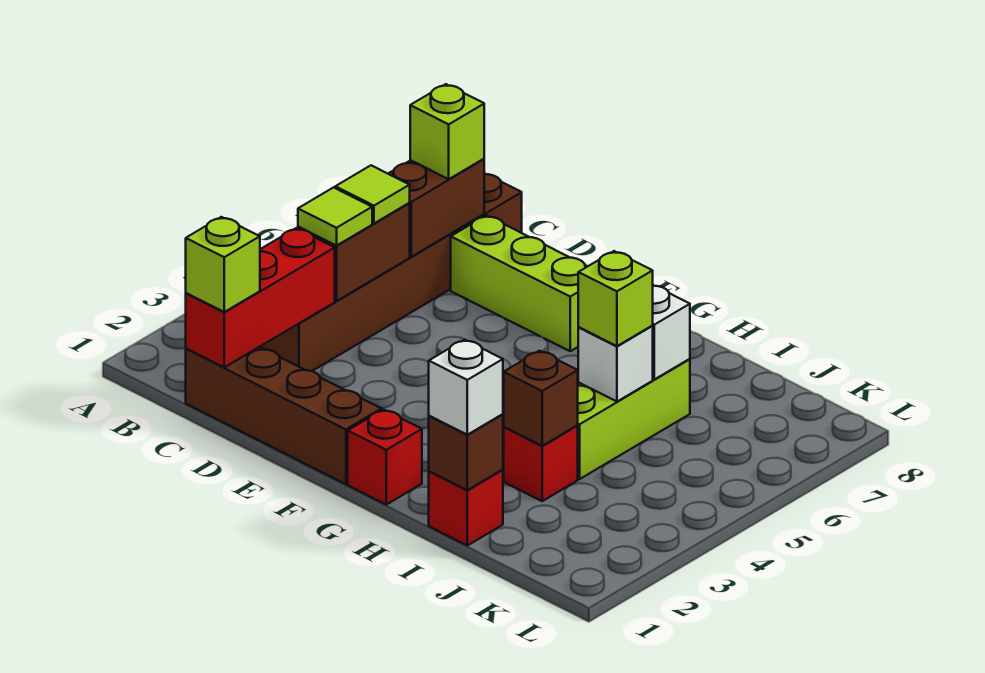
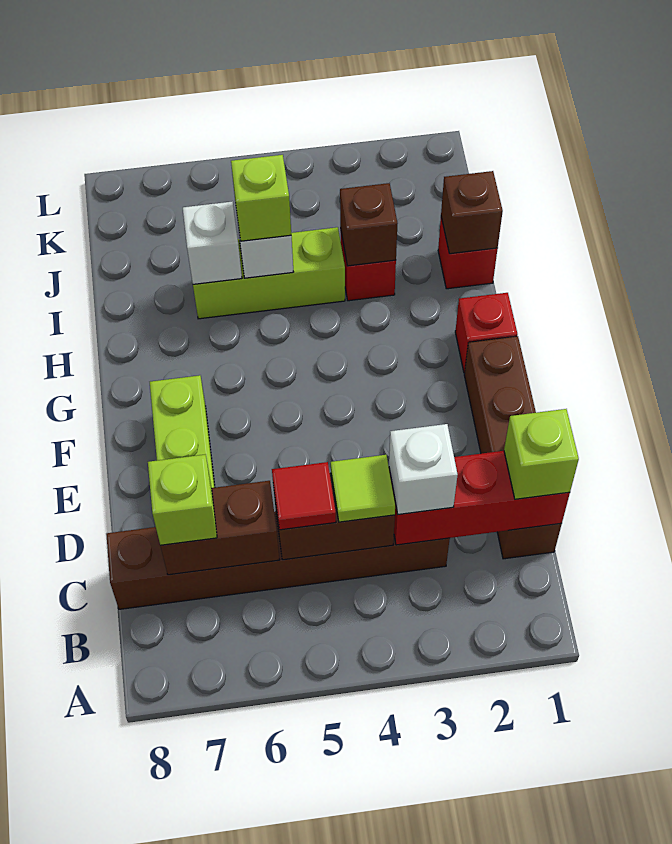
lime 1x1 tile [335,165,410,223] -> red 1x1 tile [272,462,336,530]
white 1x1 brick [429,340,503,435] -> white 1x1 brick moved to [389,424,458,514]

